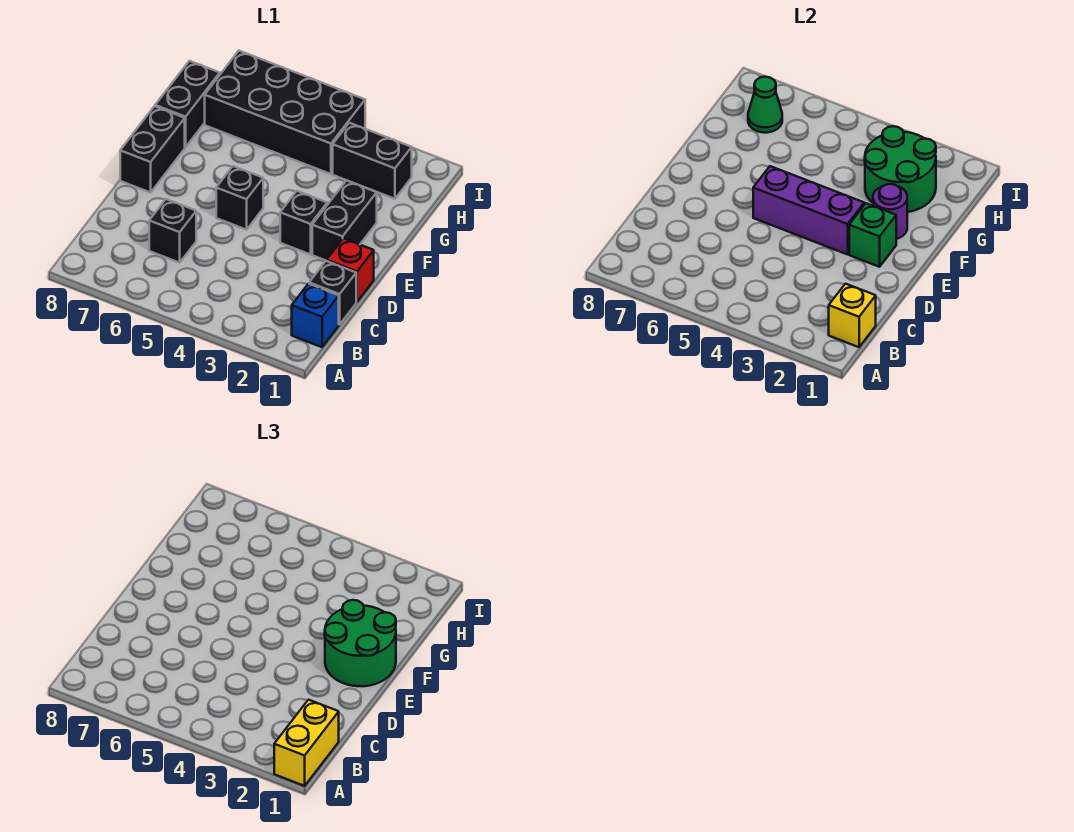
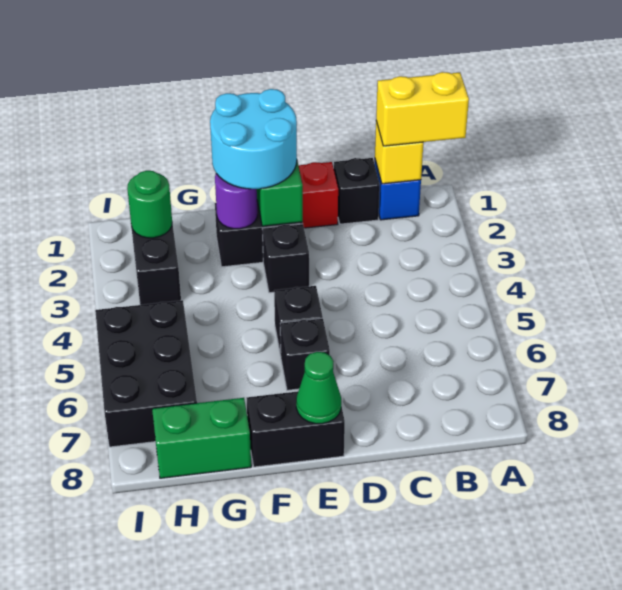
black 1x1 brick [149,199,196,263] -> black 1x1 brick moved to [280,318,330,390]
green 2x2 round brick [325,600,396,686] -> cyan 2x2 round brick [210,89,297,189]
purple 1x3 brick [753,166,864,254] -> none
green 2x2 round brick [865,126,936,212] -> green 1x1 round brick [127,171,172,238]
black 1x2 brick [155,61,220,147] -> green 1x2 brick [152,398,251,478]
black 2x4 brick [205,51,365,174] -> black 2x3 brick [95,300,197,447]
green 1x1 cone [748,77,782,133] -> green 1x1 cone moved to [296,352,341,424]

